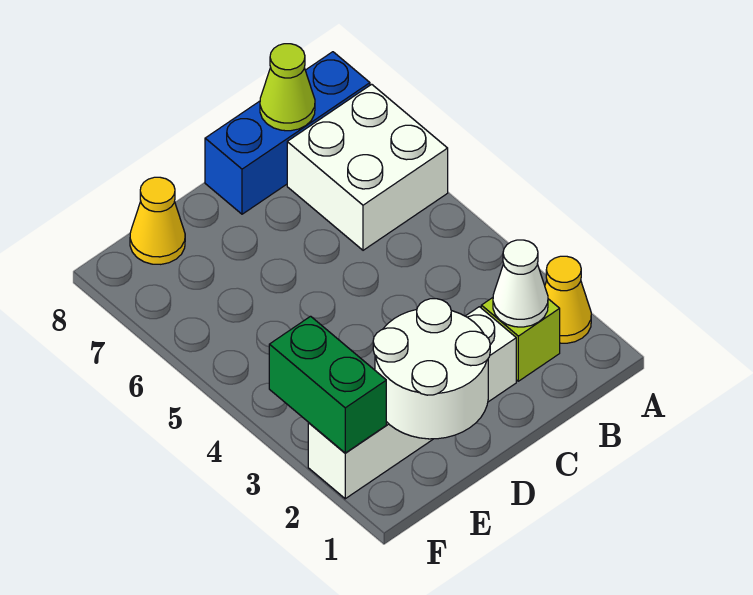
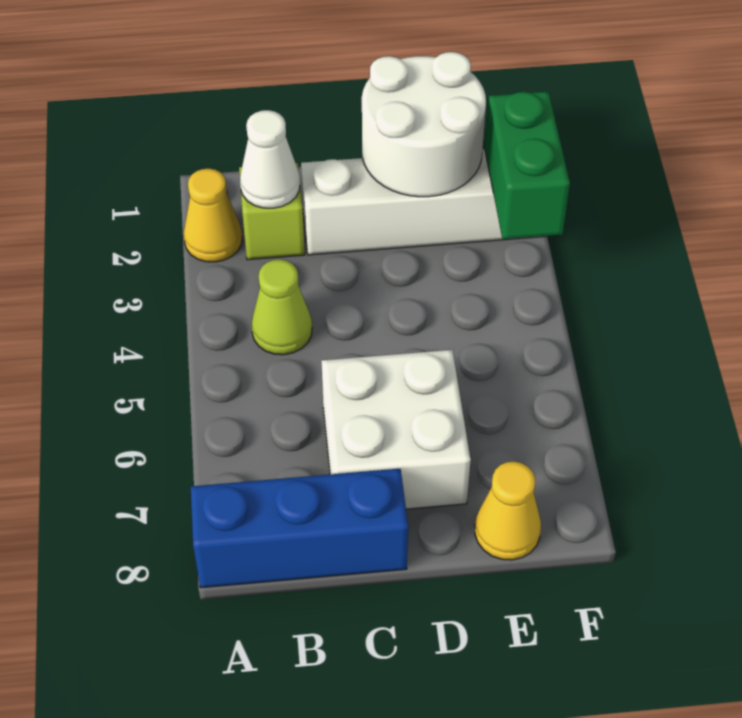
white 2x2 brick [287,84,448,250] -> white 2x2 brick moved to [321,350,471,509]
lime 1x1 cone [260,44,315,131] -> lime 1x1 cone moved to [252,259,312,355]

